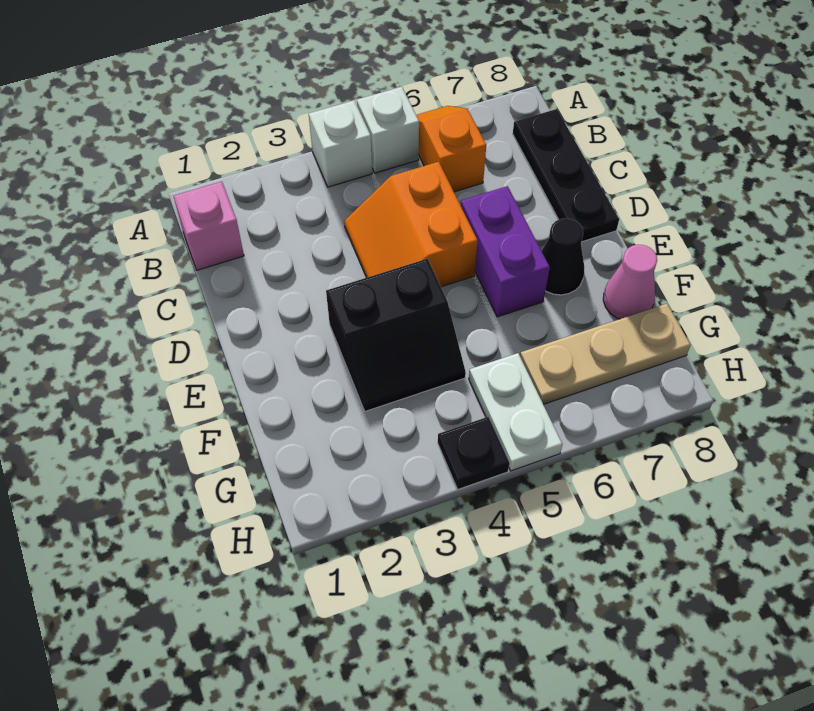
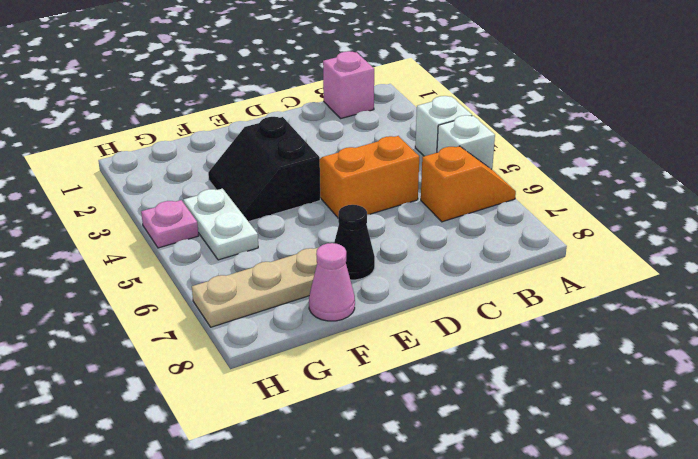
black 1x3 plate [513,109,619,242] -> none
purple 1x2 brick [461,186,550,317] -> none
white 1x2 plate [469,353,562,471] -> white 1x2 plate turned to [184,189,258,260]
tan 1x3 plate [520,304,691,404] -> tan 1x3 plate turned to [192,247,319,327]
black 1x1 plate [438,417,509,489] -> pink 1x1 plate [141,200,199,248]

